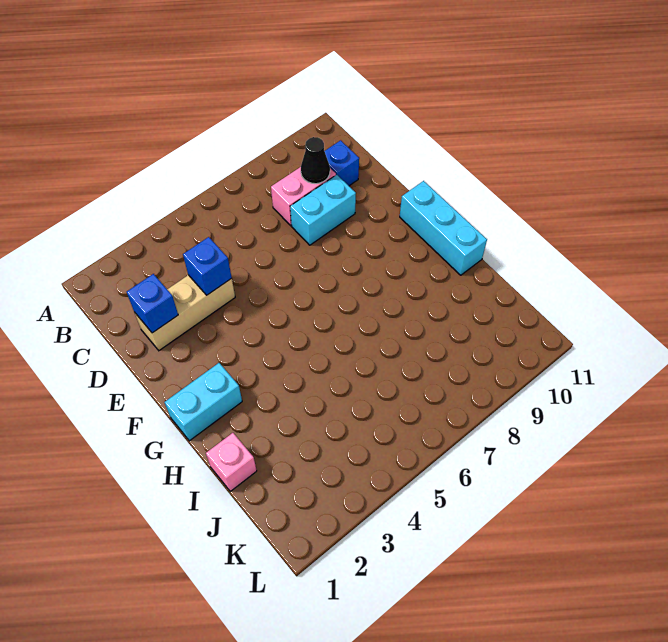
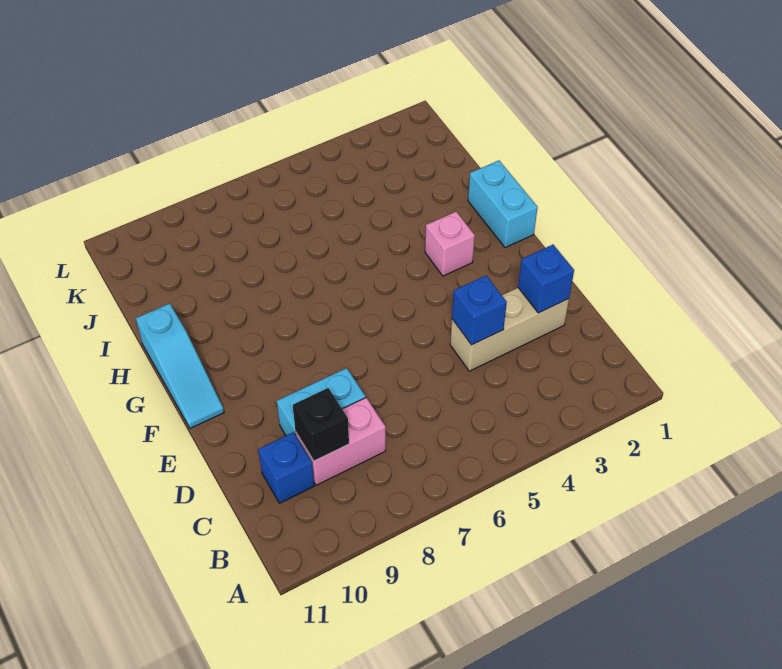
black 1x1 cone [301,137,330,184] -> black 1x1 brick [293,388,349,461]
cyan 1x3 brick [400,181,487,275] -> cyan 1x3 slope [136,303,224,428]
cyan 1x2 brick [165,363,242,441] -> cyan 1x2 brick turned to [468,160,538,248]
pink 1x1 brick [206,433,257,491] -> pink 1x1 brick moved to [425,212,475,276]

